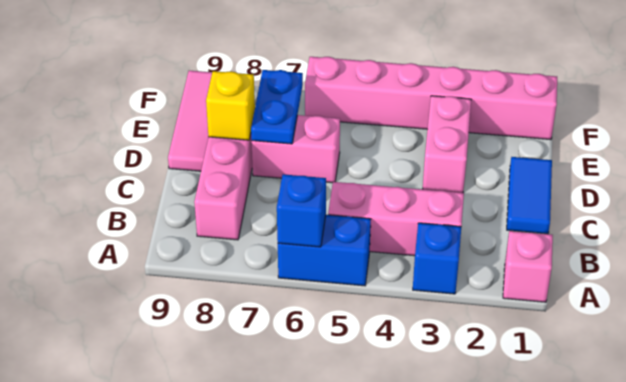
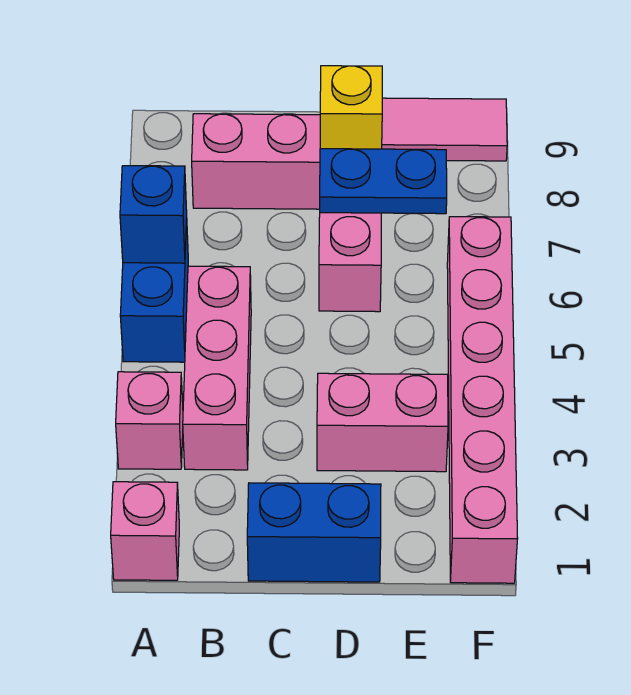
blue 1x1 brick [413,223,461,294] -> pink 1x1 brick [116,372,183,469]
blue 1x2 tile [507,157,552,234] -> blue 1x2 brick [247,483,381,582]

